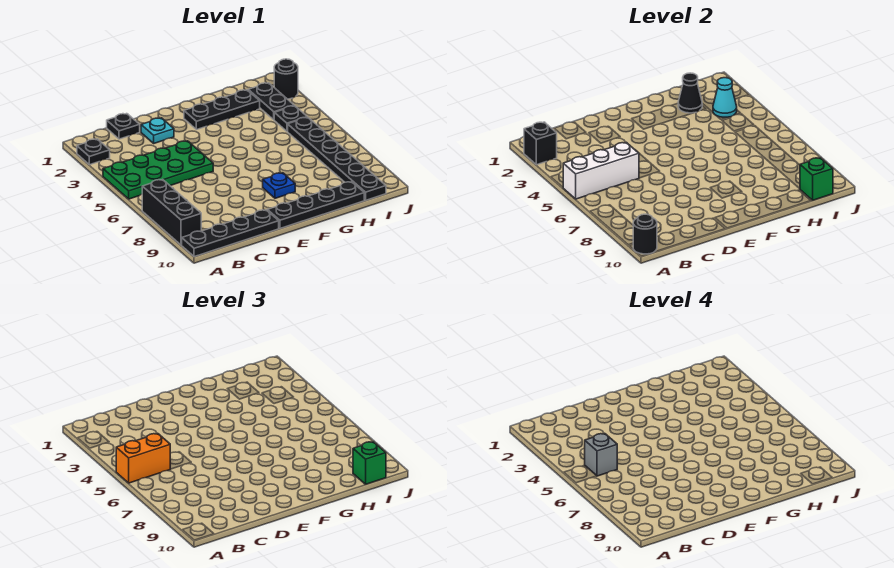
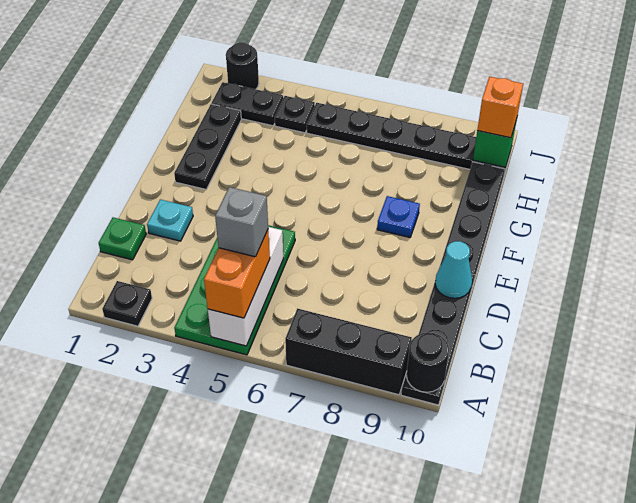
black 1x1 brick [524,122,557,165] -> none
black 1x1 plate [107,114,140,139] -> green 1x1 plate [99,218,146,260]
black 1x1 cone [678,73,702,113] -> none
cyan 1x1 cone [713,78,737,117] -> cyan 1x1 cone moved to [435,241,472,298]
green 1x1 brick [353,442,386,484] -> orange 1x1 brick [477,77,523,138]

